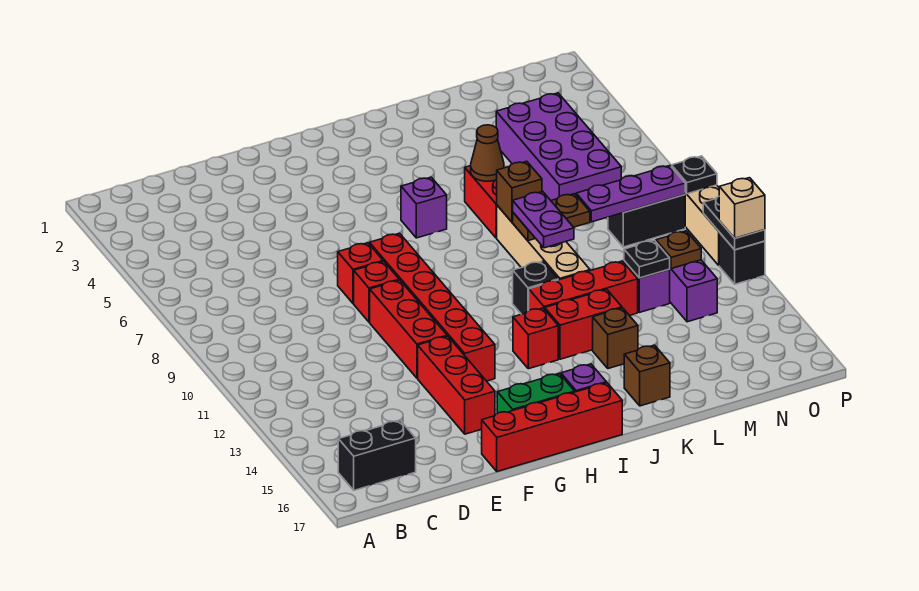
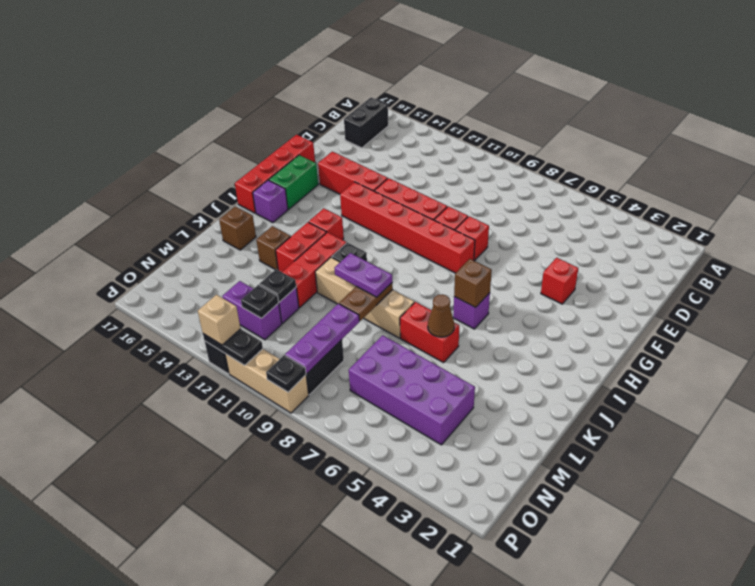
none -> red 1x1 brick [541,258,578,304]
brown 1x1 brick [497,161,542,222] -> brown 1x1 brick moved to [454,259,492,307]
brown 1x1 plate [656,231,701,269] -> black 1x1 plate [241,285,279,318]

